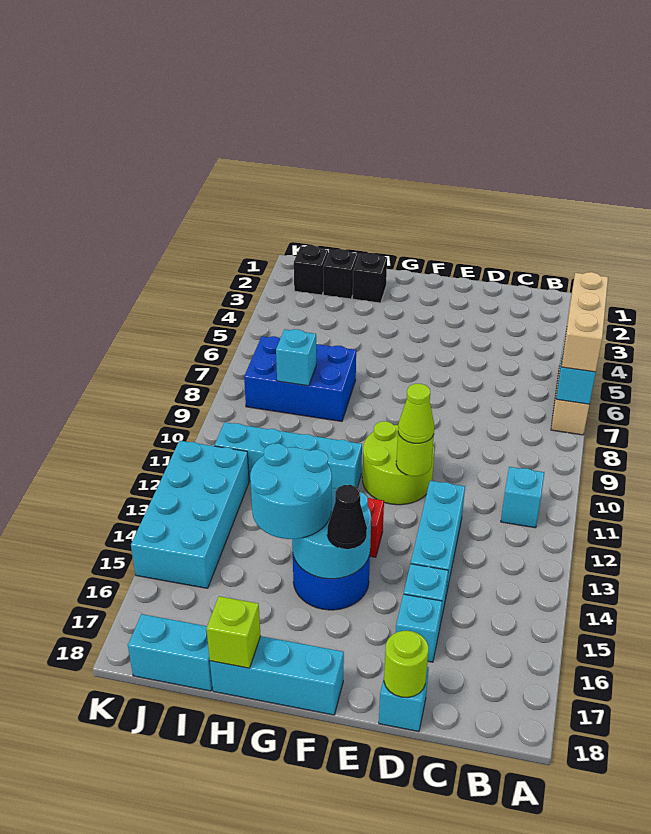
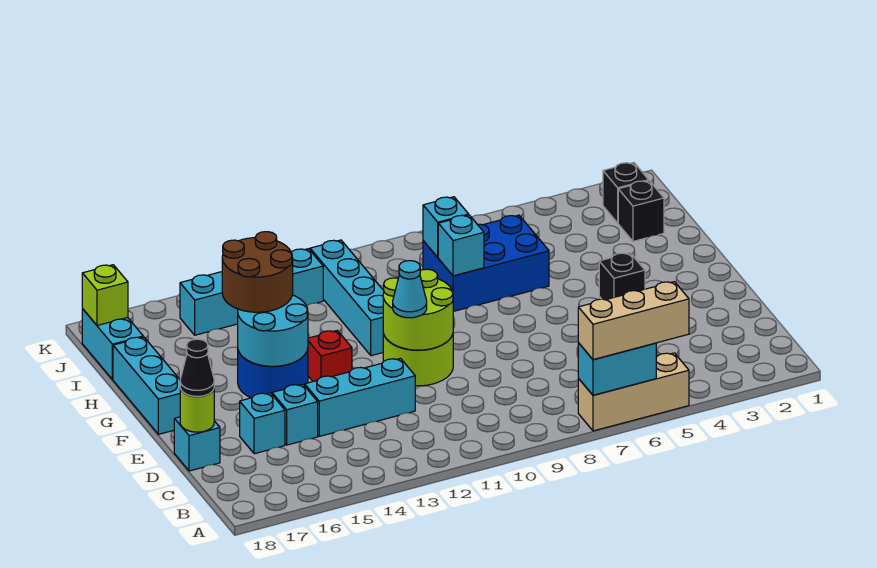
cyan 1x1 brick [501,467,544,528] -> cyan 1x1 brick moved to [438,215,484,276]
lime 1x1 round brick [396,433,434,476] -> lime 2x2 round brick [383,269,453,350]
lime 1x1 cone [398,384,434,443] -> cyan 1x1 cone [393,261,427,318]
black 1x1 cone [327,485,367,549] -> black 1x1 cone moved to [180,339,214,396]
cyan 2x2 round brick [250,443,332,539] -> brown 2x2 round brick [222,232,293,312]
black 1x1 brick [353,253,387,303] -> black 1x1 brick moved to [599,253,645,300]
blue 2x3 brick [244,336,356,421] -> blue 2x3 brick turned to [423,215,549,312]
lime 1x1 brick [207,596,261,668] -> lime 1x1 brick moved to [82,265,128,325]
cyan 2x4 brick [131,441,249,588] -> cyan 1x4 brick [180,249,323,335]

